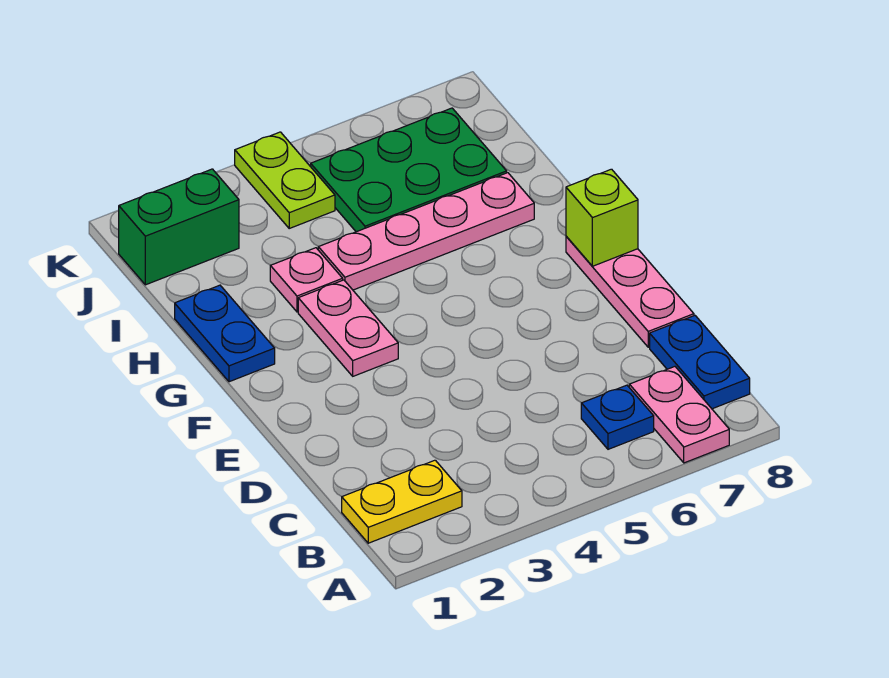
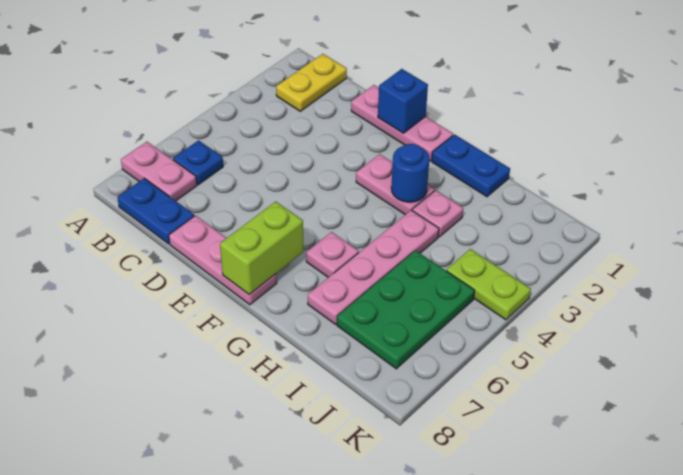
none -> pink 1x3 plate [351,85,453,161]
none -> blue 1x1 brick [378,69,428,133]
lime 1x1 brick [566,169,638,266] -> lime 1x2 brick [220,201,304,295]
none -> blue 1x1 round brick [391,144,429,202]
none -> pink 1x1 plate [306,232,359,277]
green 1x2 brick [119,169,239,285] -> none

